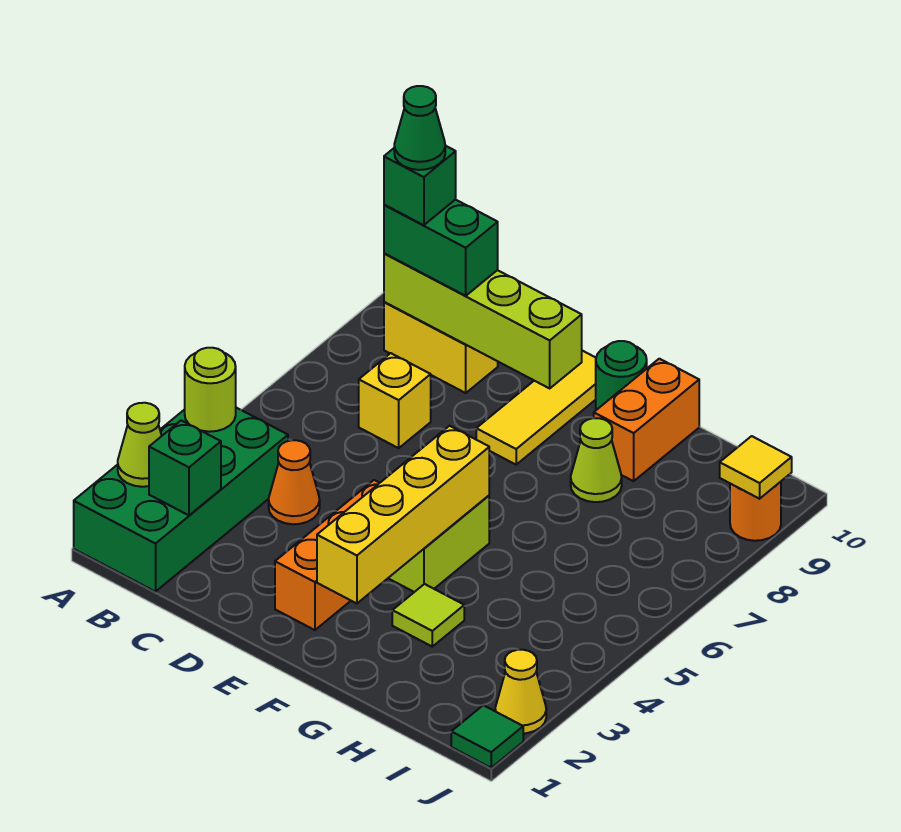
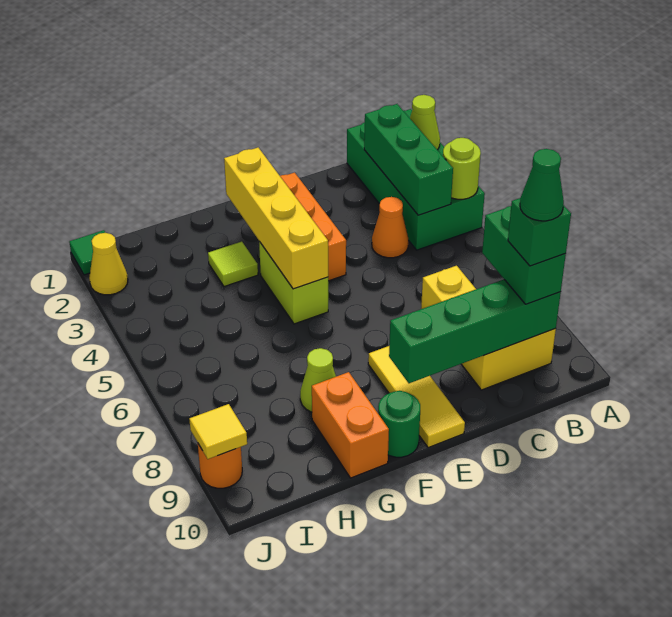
green 1x1 brick [149,421,221,515] -> green 1x3 brick [364,104,453,215]
lime 1x4 brick [384,253,582,388] -> green 1x4 brick [389,280,561,383]
green 1x2 brick [384,199,498,296] -> green 1x2 brick turned to [482,206,566,304]

